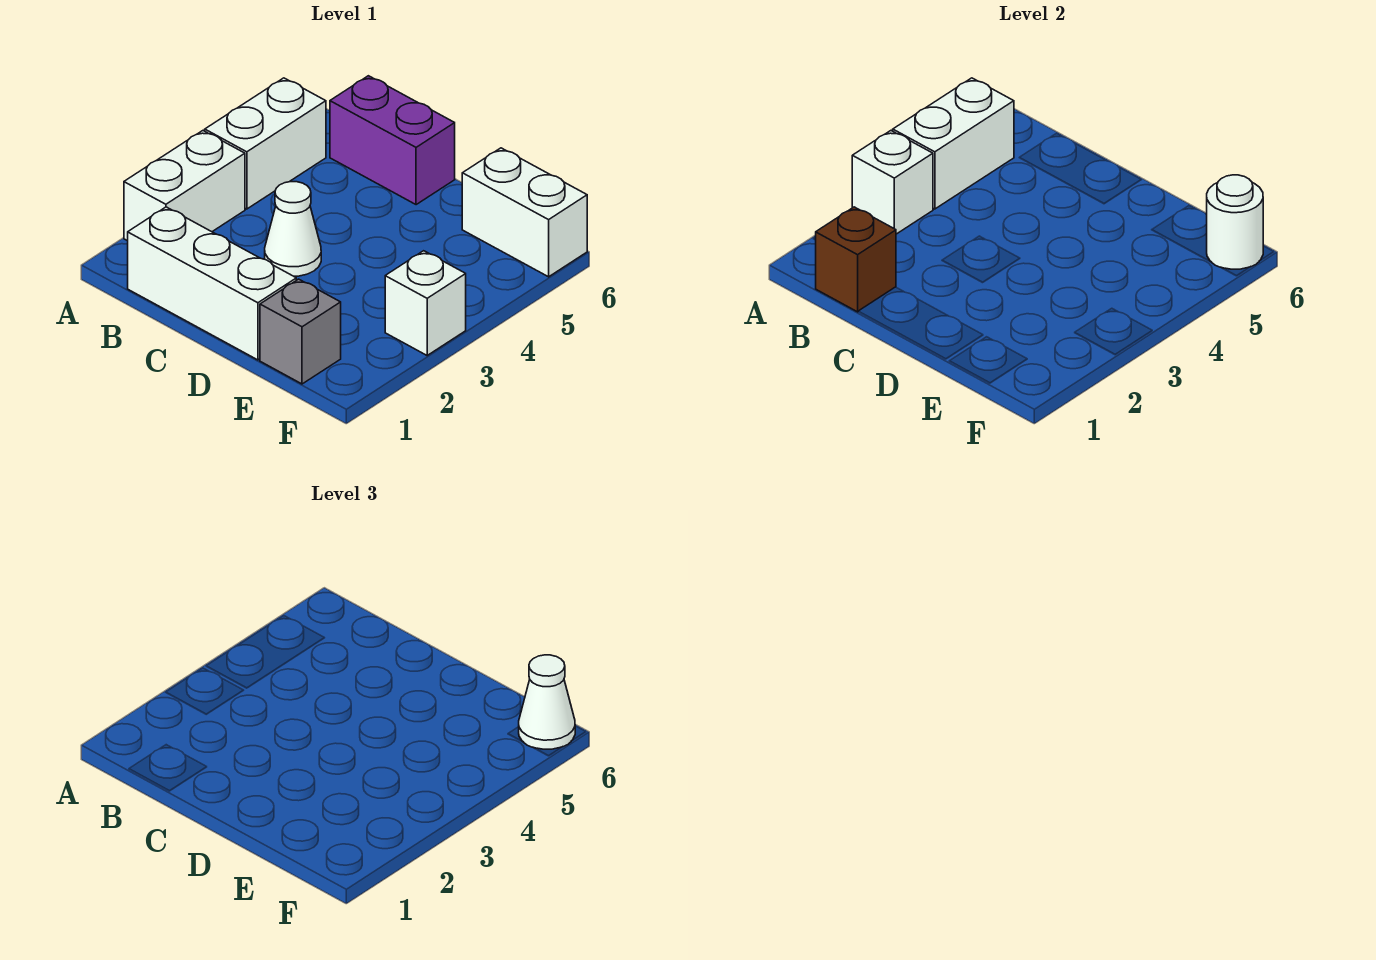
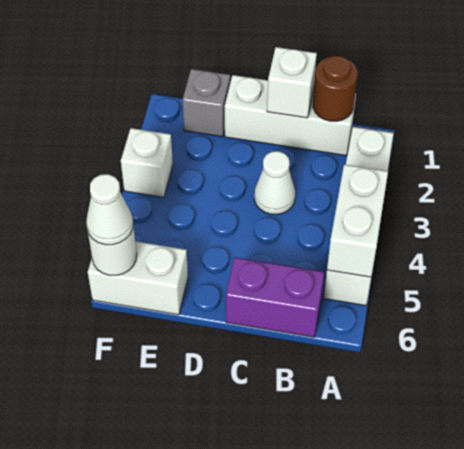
white 1x1 brick [852,131,933,234] -> white 1x1 brick moved to [267,47,317,118]
brown 1x1 brick [816,207,896,312] -> brown 1x1 round brick [313,56,358,121]

